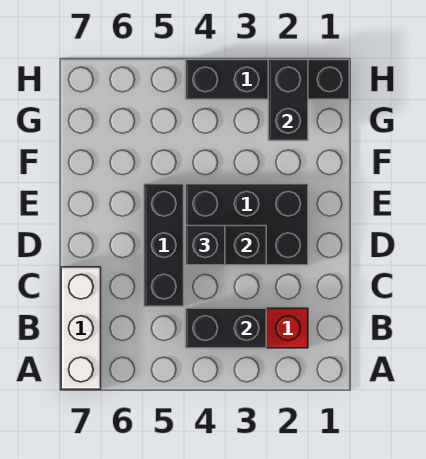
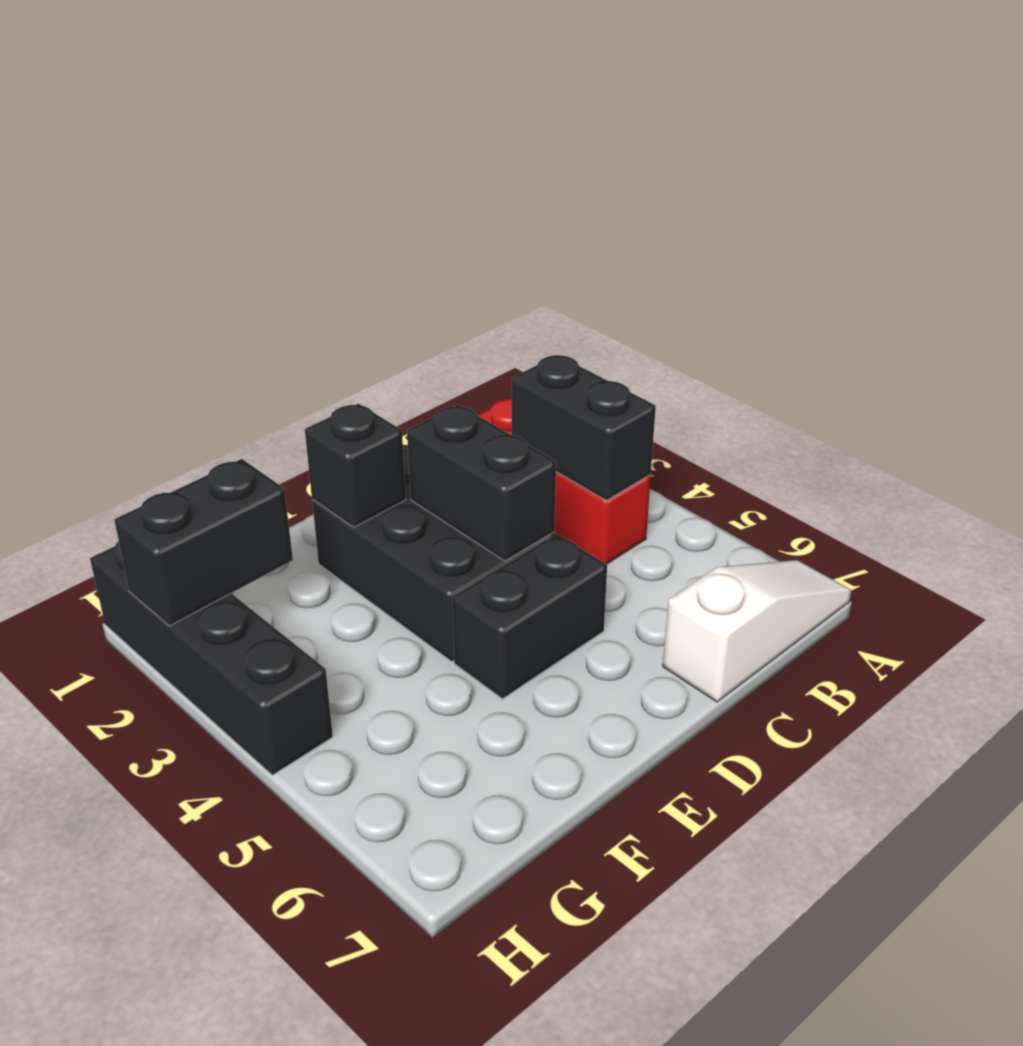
white 1x3 brick [61,267,101,389] -> white 1x3 slope [663,560,851,702]
black 1x3 brick [144,184,184,306] -> black 1x2 brick [452,534,607,699]
black 1x1 brick [186,226,225,265] -> black 1x1 brick moved to [305,404,406,527]

